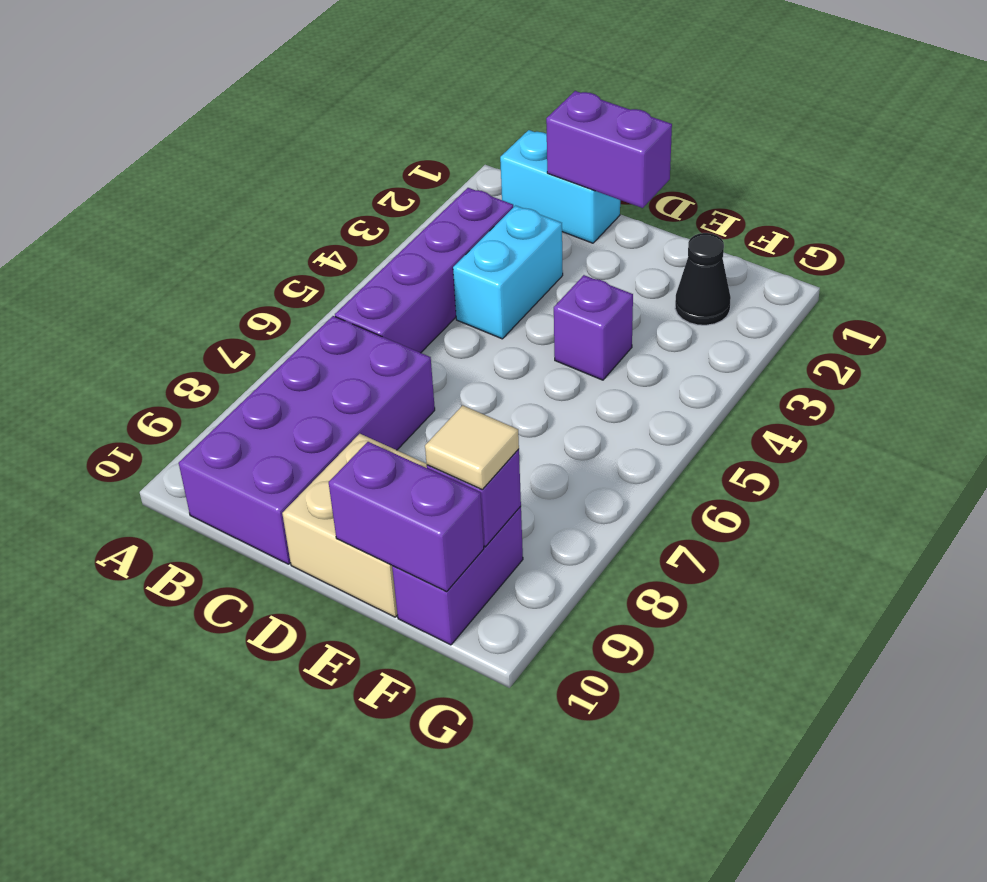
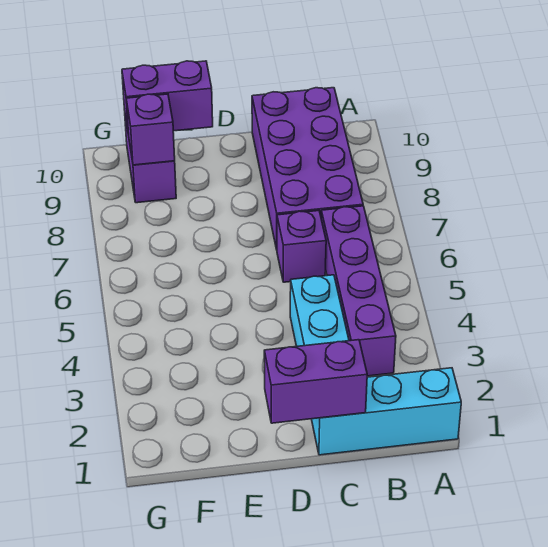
cyan 1x2 brick [500,130,620,243] -> cyan 1x3 brick [312,368,461,455]
tan 2x2 brick [282,434,427,617] -> none
purple 1x1 brick [554,275,633,380] -> purple 1x1 brick moved to [277,211,326,282]
black 1x1 cone [675,233,731,325] -> none
tan 1x1 tile [425,405,519,489] -> none

